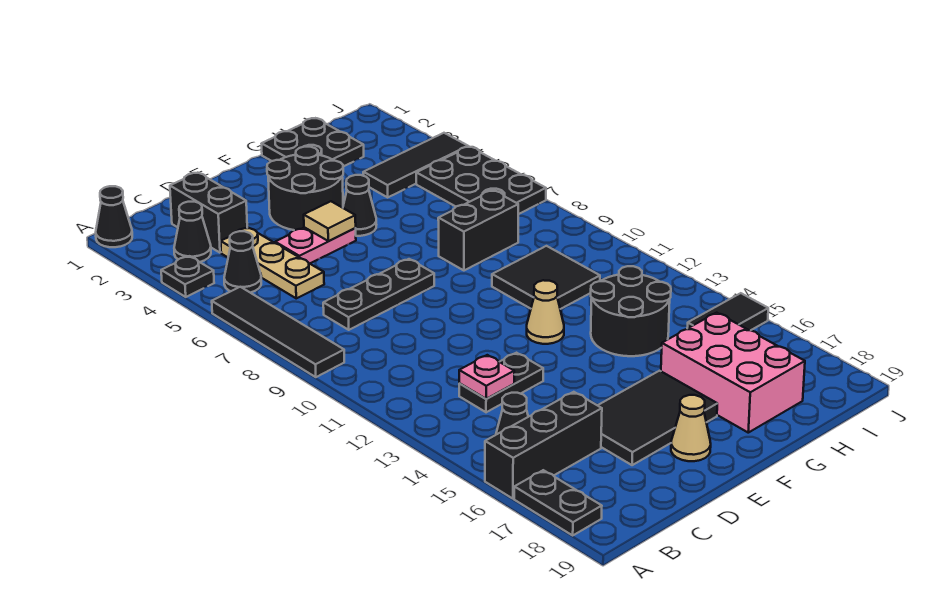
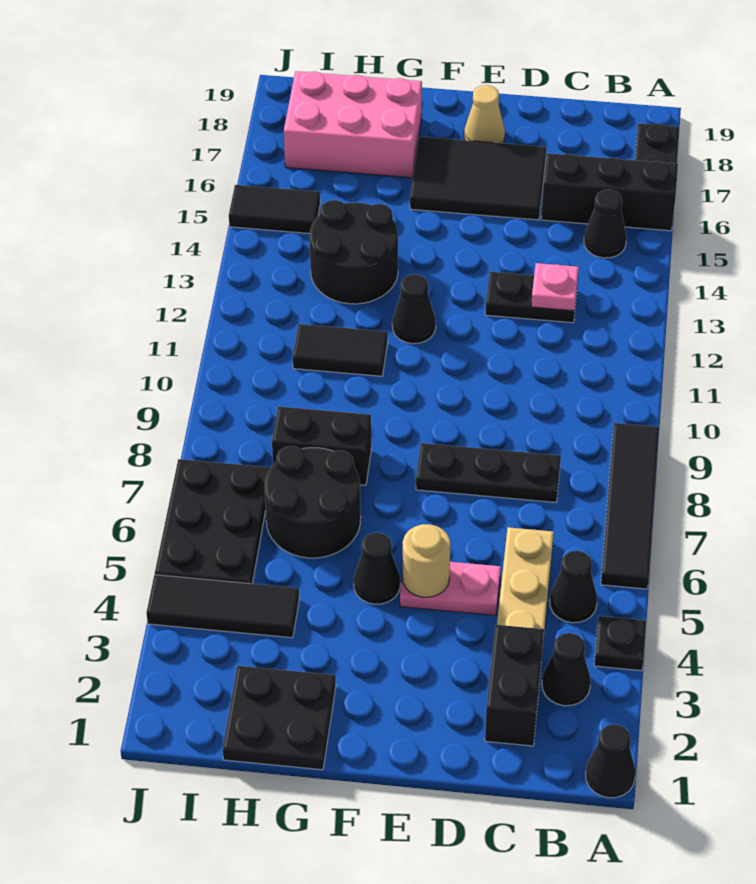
black 2x2 round brick [267,147,343,230] -> black 2x2 round brick moved to [264,446,361,558]
tan 1x1 tile [304,201,356,241] -> tan 1x1 round brick [403,524,450,597]
tan 1x1 cone [527,280,564,344] -> black 1x1 cone [392,274,436,344]
black 2x2 tile [492,246,600,309] -> black 1x2 tile [293,324,388,376]
pink 2x3 brick [661,313,805,433] -> pink 2x3 brick turned to [284,71,422,178]

